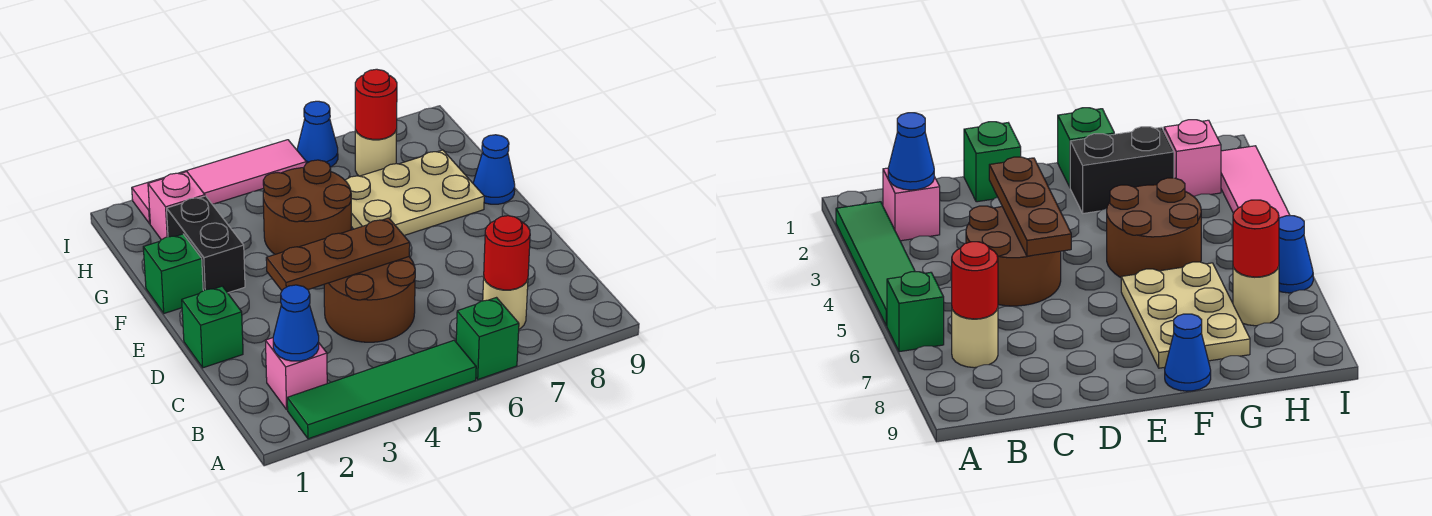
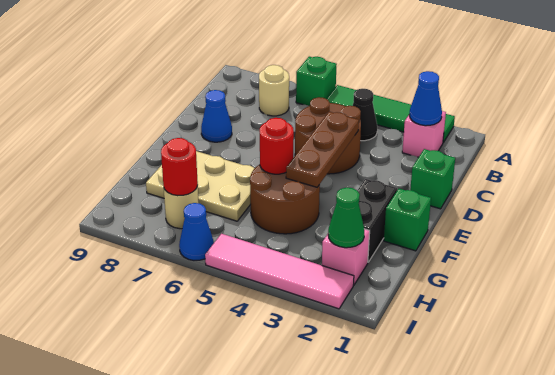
none -> black 1x1 cone [353,89,377,141]
red 1x1 round brick [484,216,530,290] -> red 1x1 round brick moved to [260,118,294,174]
brown 1x3 plate [266,218,410,290] -> brown 1x3 plate turned to [286,112,359,187]
blue 1x1 cone [473,135,515,204] -> blue 1x1 cone moved to [201,90,232,142]
none -> green 1x1 cone [328,187,364,248]

